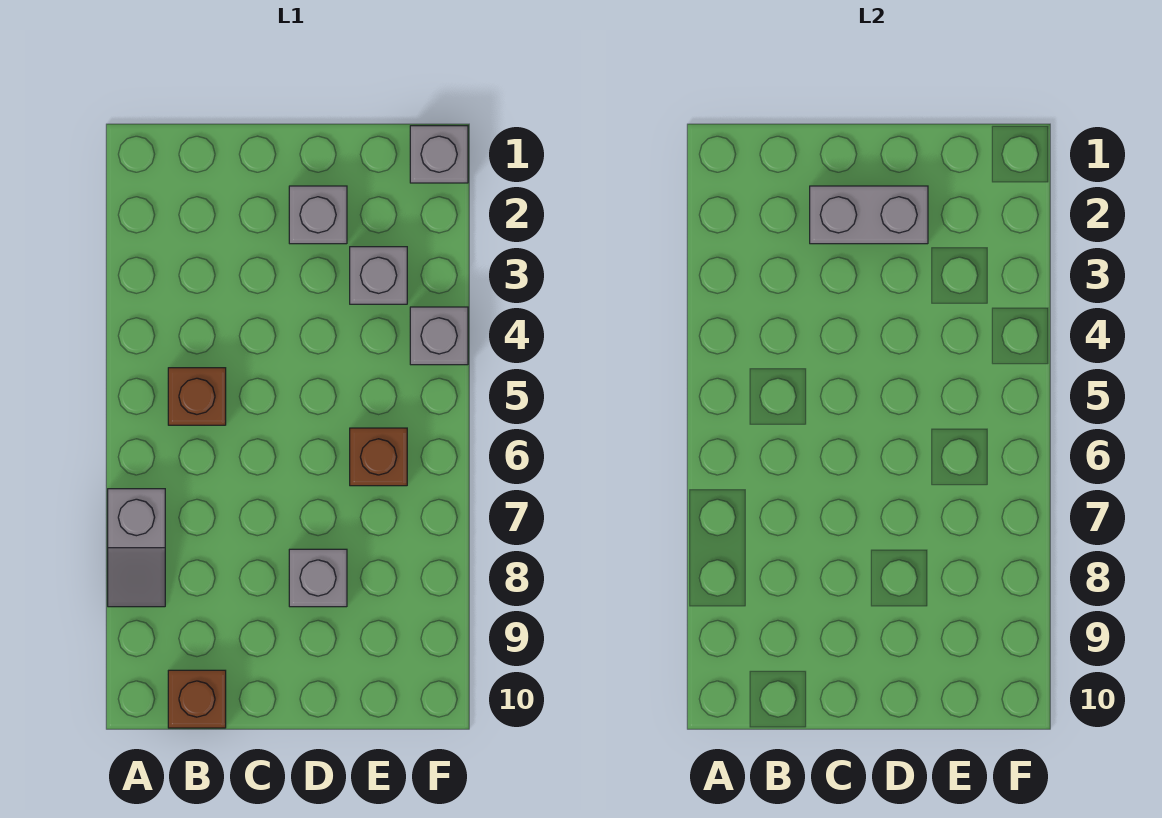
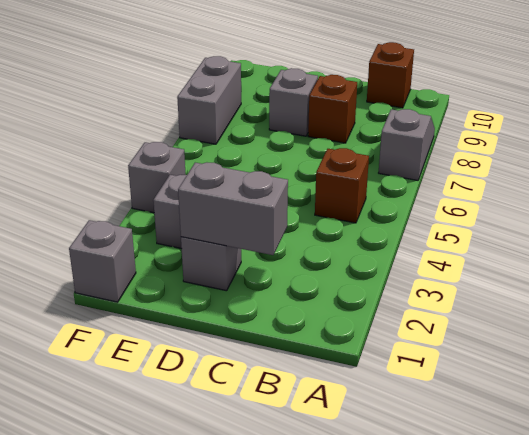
brown 1x1 brick [350,428,407,486] -> brown 1x1 brick moved to [308,75,357,143]
none -> grey 1x2 brick [177,56,241,144]

